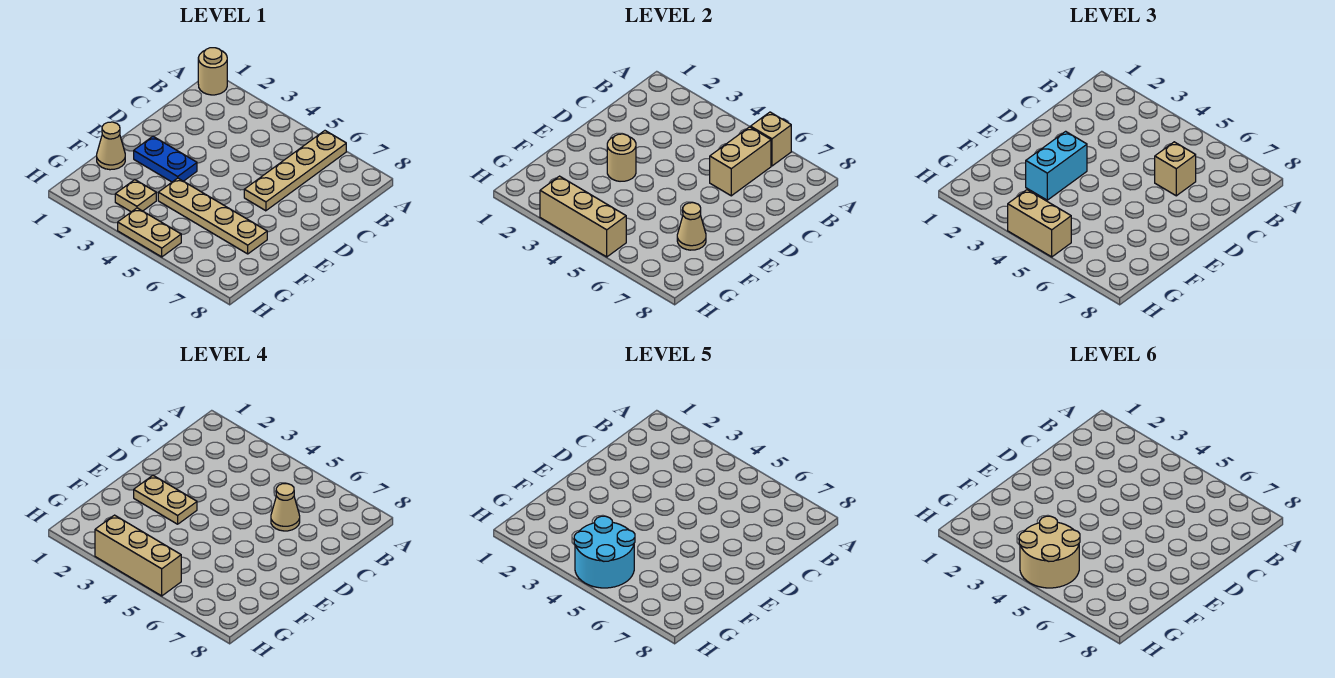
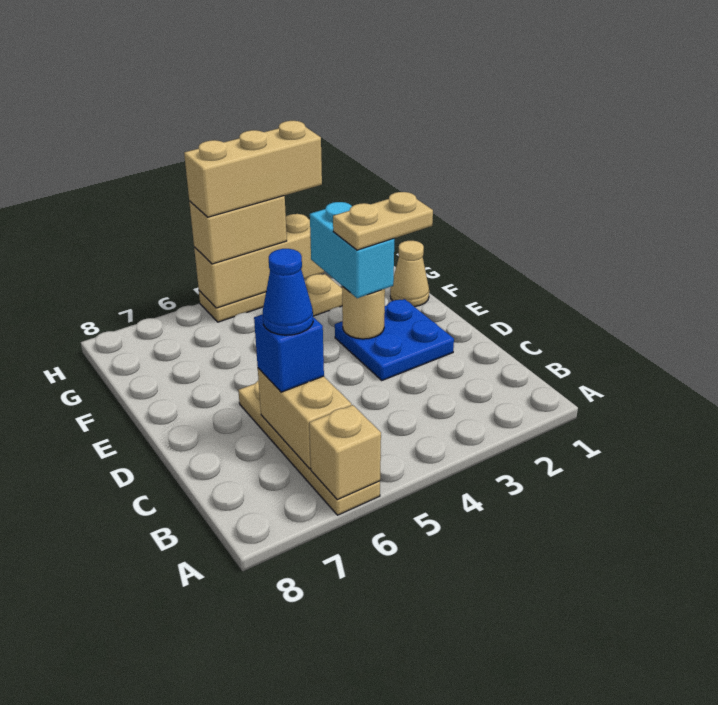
tan 1x1 round brick [198,48,227,95] -> none
tan 1x1 brick [1155,142,1196,196] -> blue 1x1 brick [254,314,324,392]
tan 1x1 cone [271,484,300,531] -> blue 1x1 cone [263,249,313,335]
blue 1x2 plate [134,137,197,182] -> blue 2x2 plate [335,299,454,380]
tan 1x4 plate [158,178,267,254] -> none
tan 1x1 cone [677,203,706,250] -> none
cyan 2x2 round brick [574,516,635,588] -> none
tan 2x2 round brick [1019,516,1080,588] -> none

